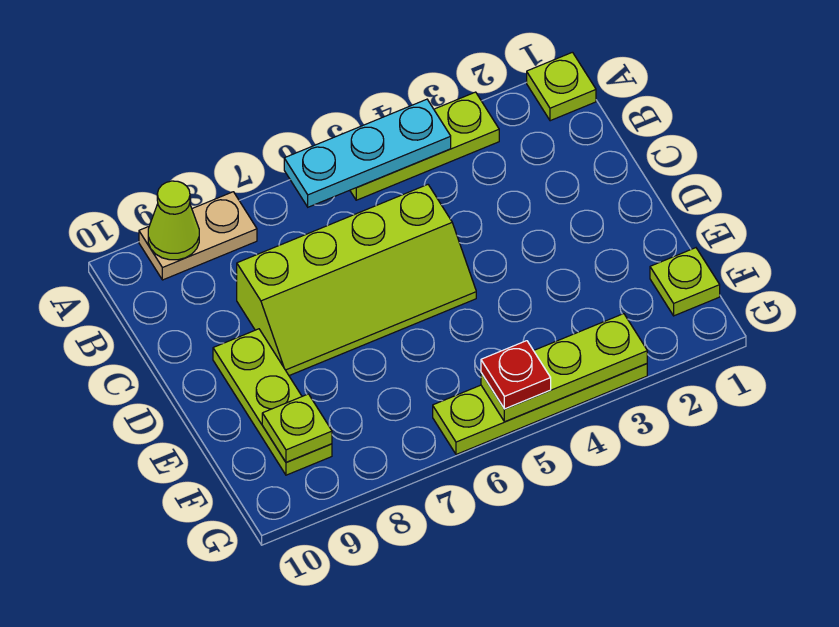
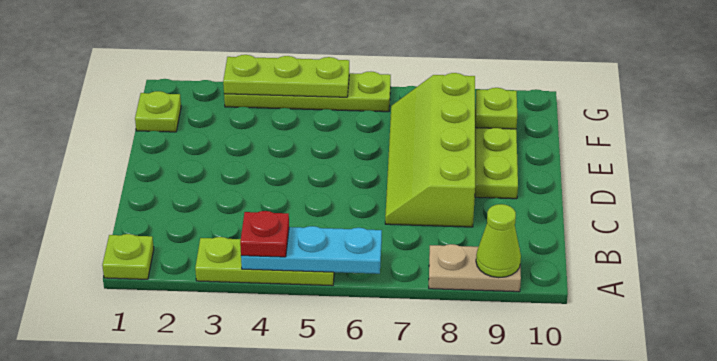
lime 2x4 slope [237,185,476,376] -> lime 2x4 slope turned to [385,73,475,227]
red 1x1 plate [481,341,551,409] -> red 1x1 plate moved to [240,211,289,257]

